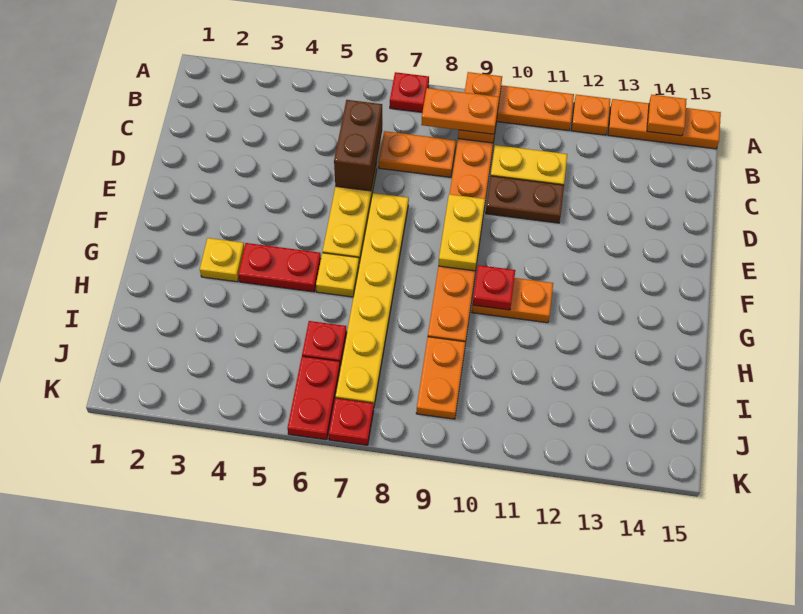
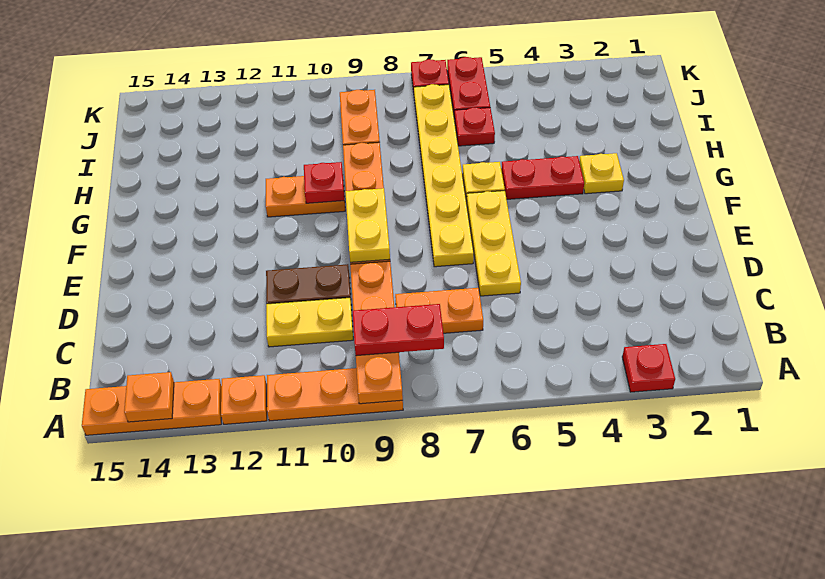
red 1x1 plate [390,72,429,112] -> red 1x1 plate moved to [622,344,675,392]
orange 1x2 plate [421,88,499,134] -> red 1x2 plate [353,304,444,356]
brown 1x2 brick [334,100,382,191] -> none

